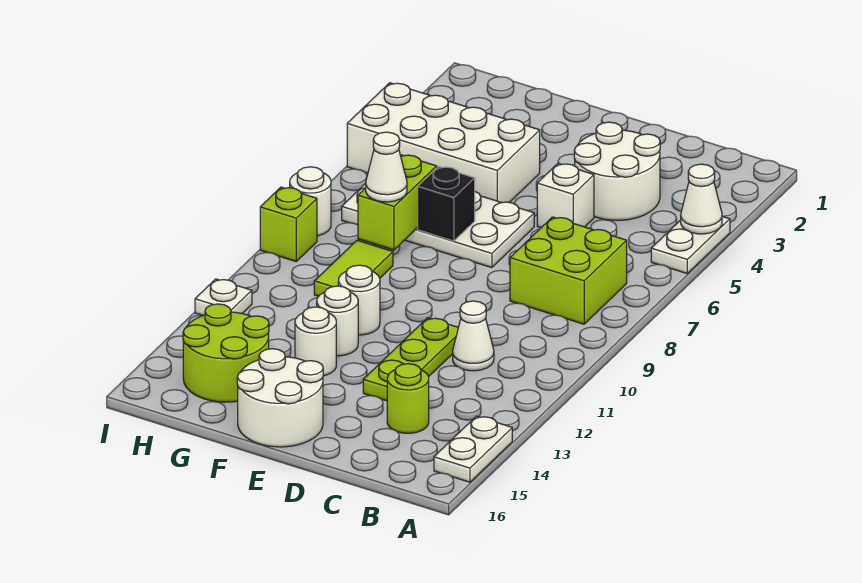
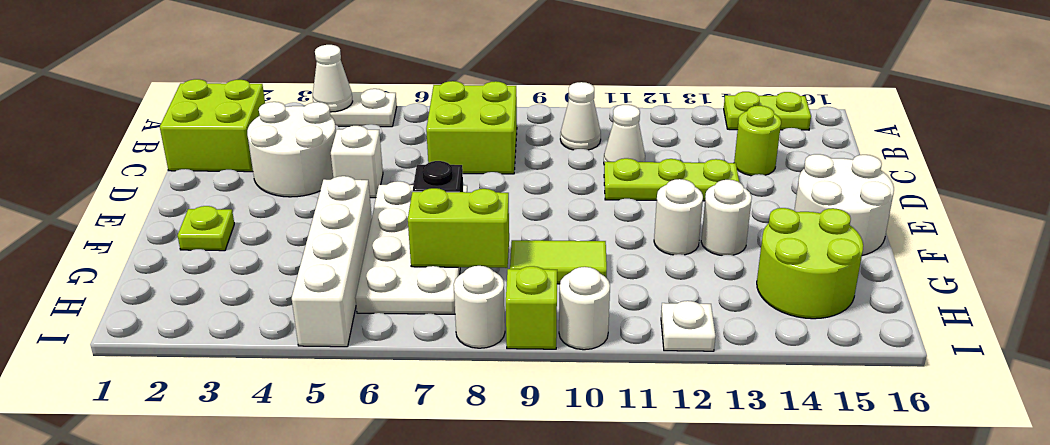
white 1x2 plate [434,416,512,482] -> lime 1x2 plate [724,92,811,130]
none -> lime 2x2 brick [160,79,265,172]
none -> lime 1x1 plate [178,206,234,251]
white 2x4 brick [347,83,540,203] -> white 1x4 brick [292,176,372,347]
white 1x1 round brick [338,265,380,335] -> white 1x1 round brick moved to [559,267,610,350]
white 1x1 cone [366,132,407,202] -> white 1x1 cone moved to [560,82,601,150]

